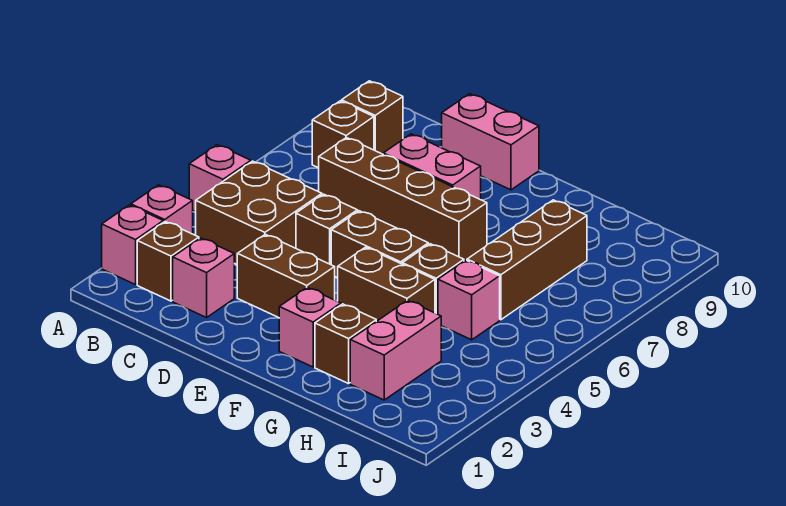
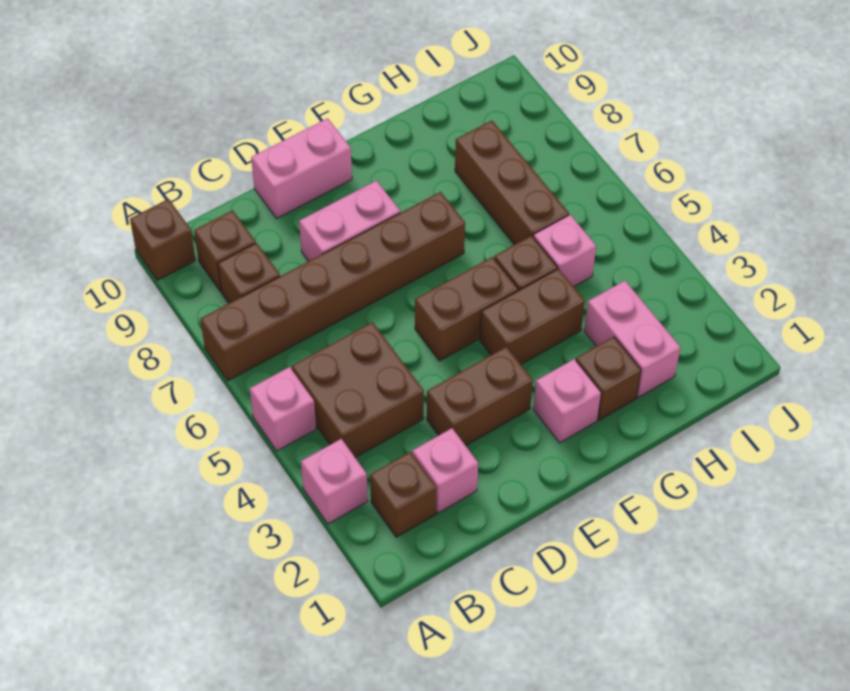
pink 1x1 brick [102,205,163,285] -> none
brown 1x4 brick [319,138,487,261] -> brown 1x6 brick [200,192,465,381]
brown 1x1 brick [296,194,357,265] -> brown 1x1 brick moved to [130,199,196,280]

